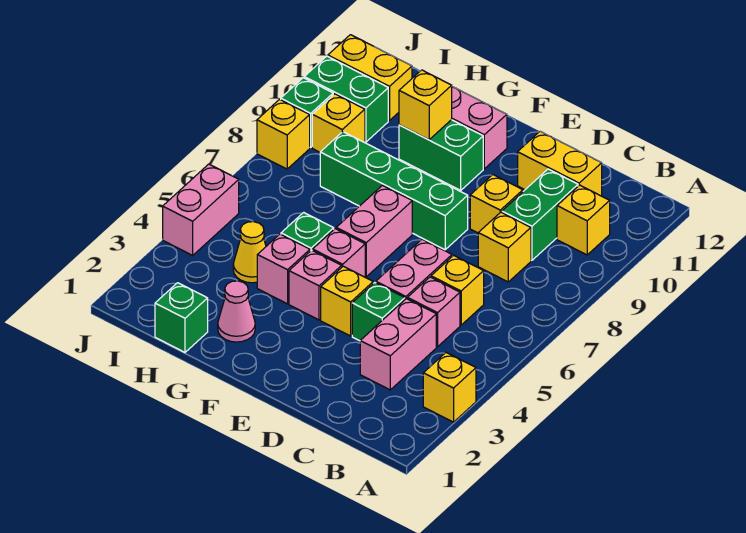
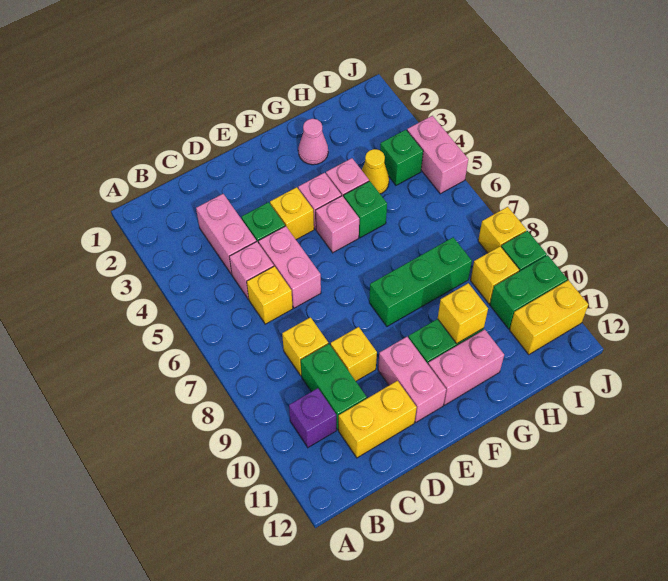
yellow 1x1 brick [423,353,476,422] -> none
yellow 1x1 brick [557,185,610,255] -> purple 1x1 brick [289,388,336,447]
green 1x4 brick [320,132,468,250] -> green 1x3 brick [369,237,472,326]
pink 1x2 brick [336,185,412,277] -> pink 1x2 brick moved to [378,337,446,422]
green 1x1 brick [155,283,208,352] -> green 1x1 brick moved to [380,130,423,185]

